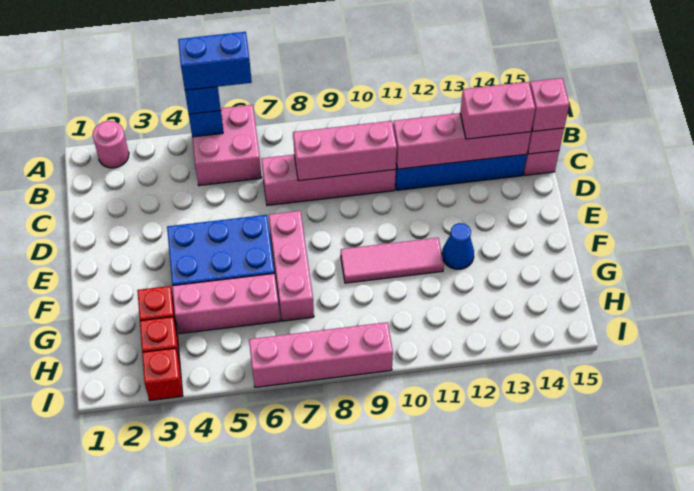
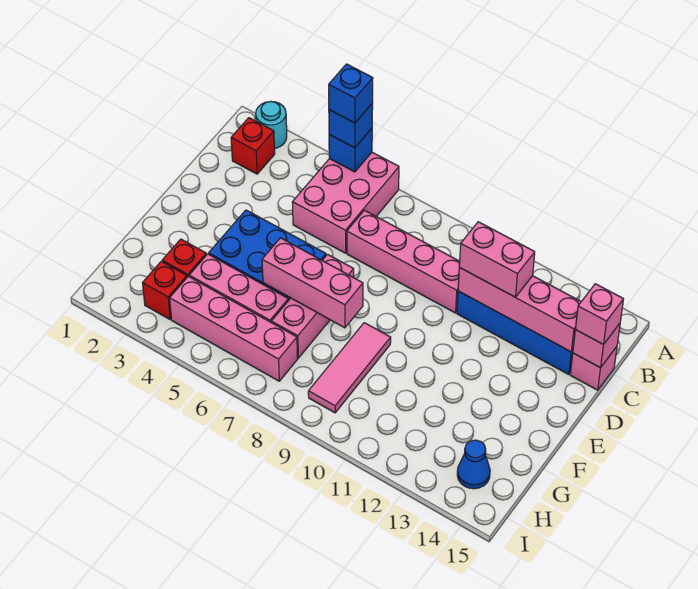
pink 1x1 round brick [93,121,129,168] -> cyan 1x1 round brick [256,101,287,148]
pink 2x2 brick [192,105,262,186] -> pink 2x3 brick [292,152,399,253]
blue 1x2 brick [178,32,252,90] -> blue 1x1 brick [329,64,373,123]
pink 1x3 brick [293,121,397,181] -> pink 1x3 brick moved to [262,238,363,328]
pink 1x2 brick [460,82,535,139] -> pink 1x2 brick moved to [459,222,535,297]
pink 1x3 tile [341,238,444,283] -> pink 1x3 tile turned to [308,323,391,413]
blue 1x1 cone [442,223,474,269] -> blue 1x1 cone moved to [457,440,490,489]
red 1x1 brick [142,348,183,400] -> red 1x1 brick moved to [231,118,275,174]
pink 1x4 brick [249,322,393,387] -> pink 1x4 brick moved to [170,276,298,381]

